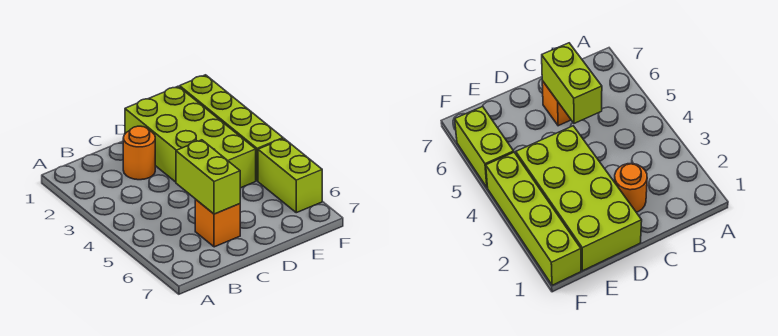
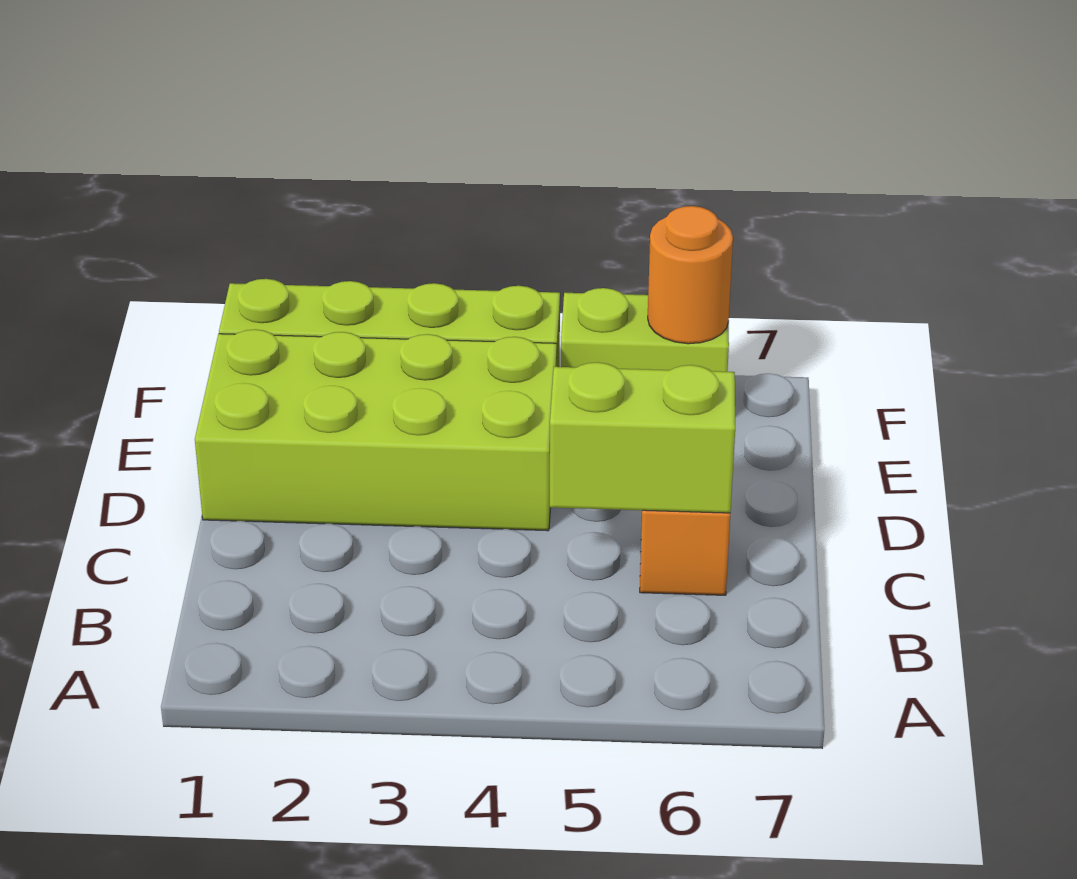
orange 1x1 round brick [123,126,155,180] -> orange 1x1 round brick moved to [648,206,733,344]

